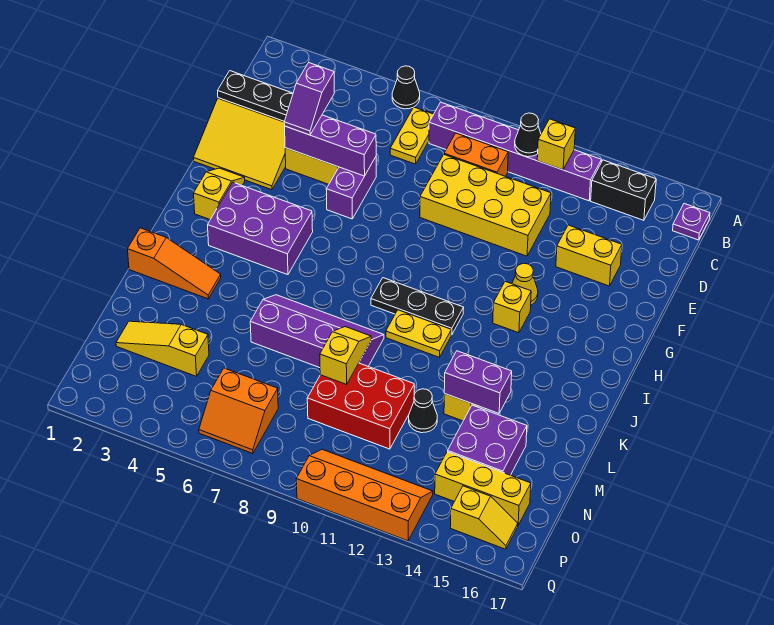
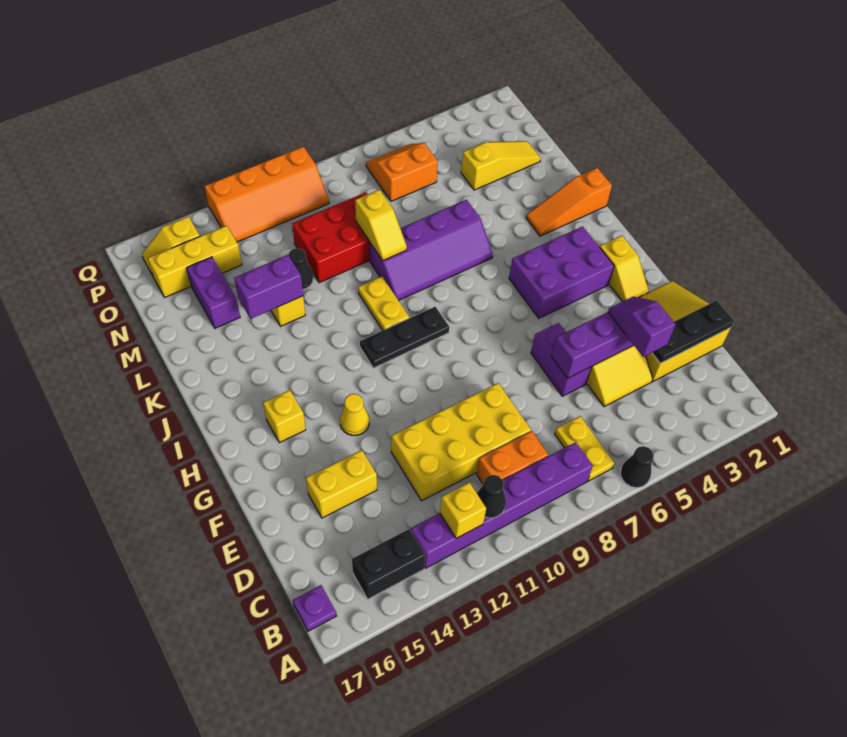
yellow 1x1 brick [493,282,531,333] -> yellow 1x1 brick moved to [263,390,306,443]
yellow 1x2 plate [386,310,451,357] -> yellow 1x2 plate turned to [358,276,409,330]
purple 2x2 brick [447,405,527,475] -> purple 1x2 brick [187,257,240,328]

